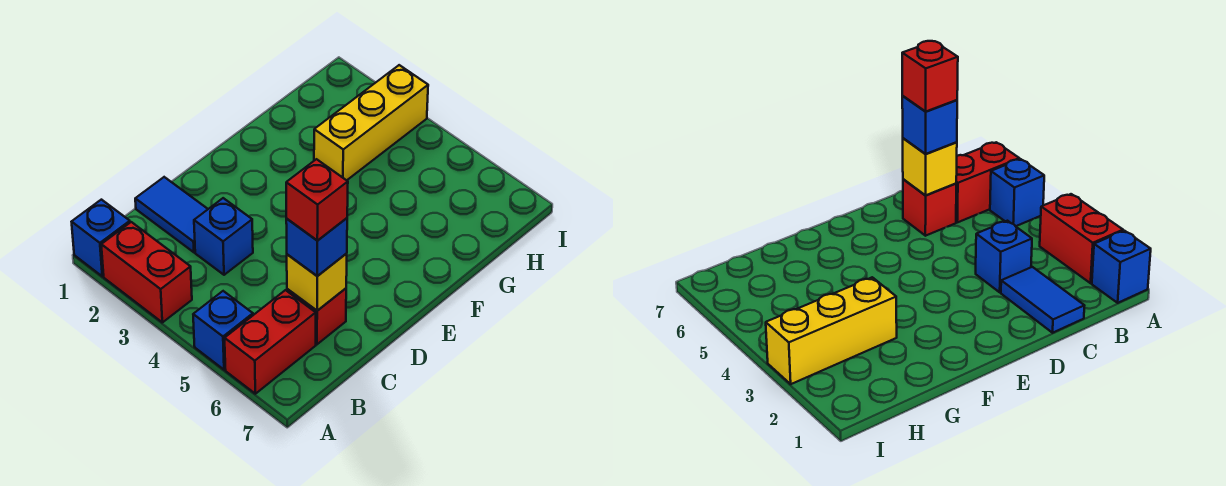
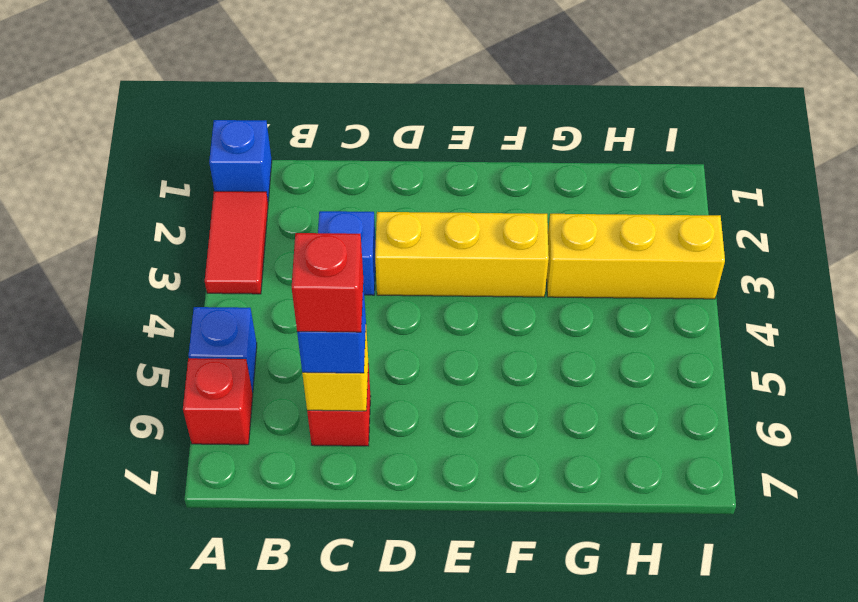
red 1x2 brick [101,222,192,322] -> red 1x2 tile [205,191,268,294]
red 1x2 brick [225,290,316,394] -> red 1x1 brick [183,358,253,445]
blue 1x2 tile [135,177,208,252] -> none
none -> yellow 1x3 brick [375,212,549,297]

